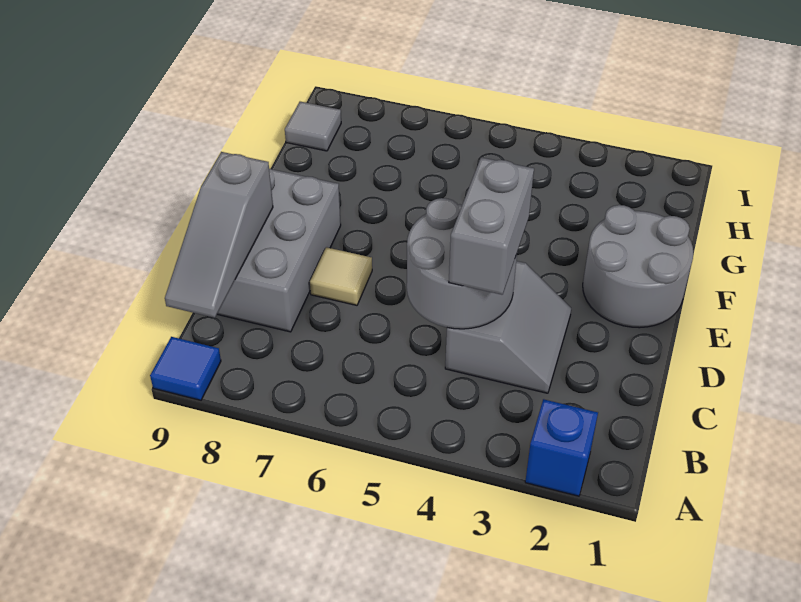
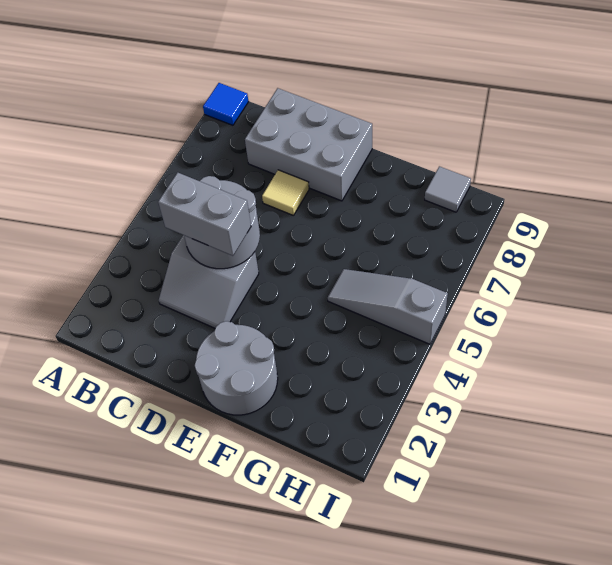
blue 1x1 brick [525,399,598,496] -> none
grey 1x3 slope [165,152,273,318] -> grey 1x3 slope moved to [328,269,448,344]

